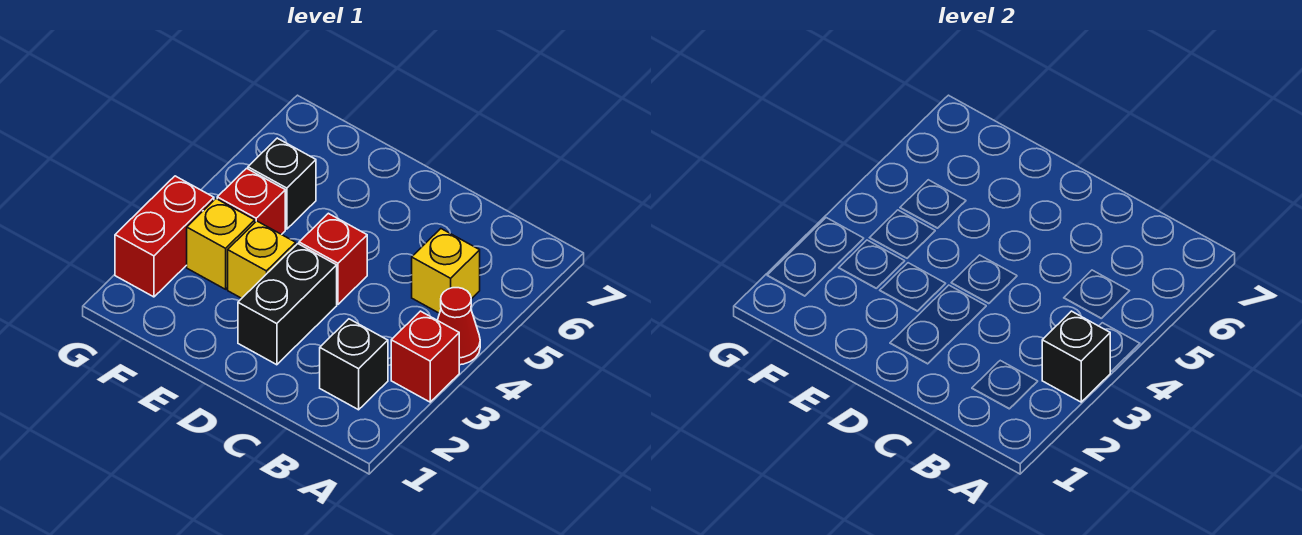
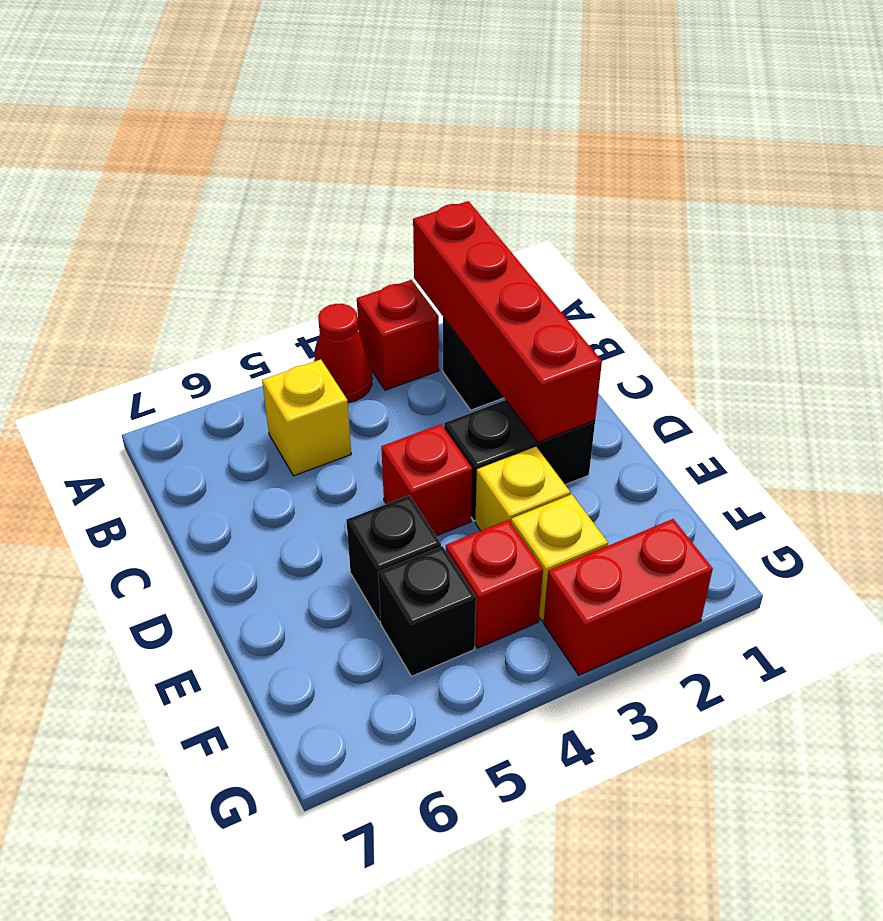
none -> red 1x4 brick [413,201,602,442]
black 1x1 brick [1042,311,1110,402] -> black 1x1 brick moved to [346,495,441,622]

